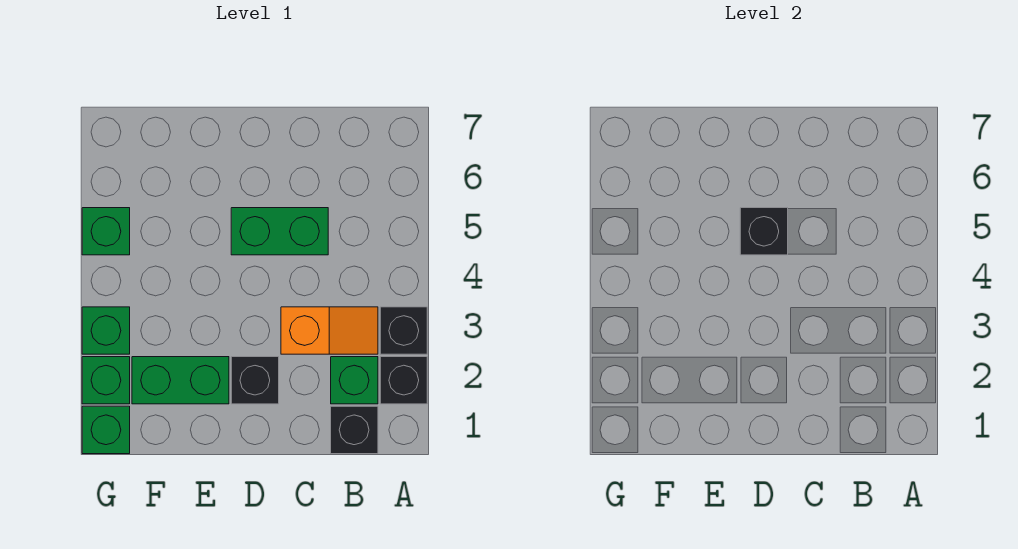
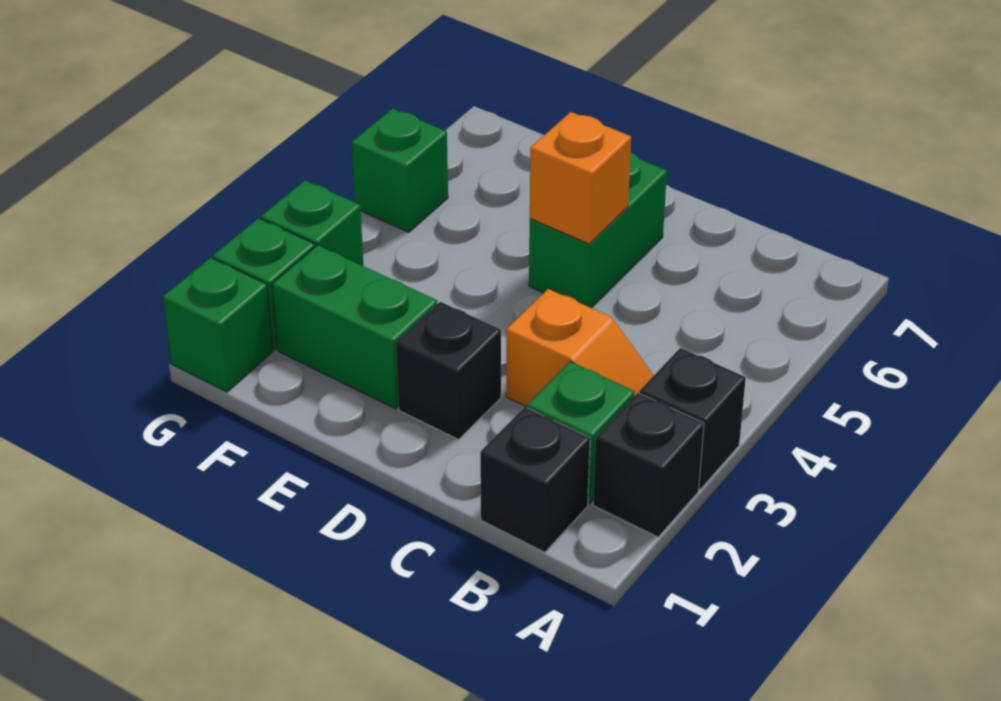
green 1x2 brick [231,208,328,255] -> green 1x2 brick turned to [529,152,667,308]
black 1x1 brick [740,208,788,255] -> orange 1x1 brick [530,112,631,244]

